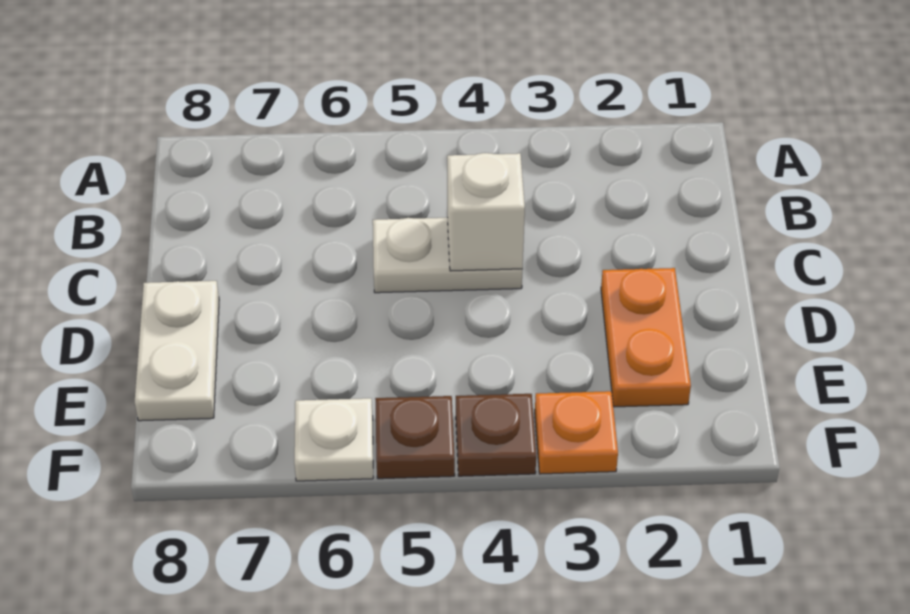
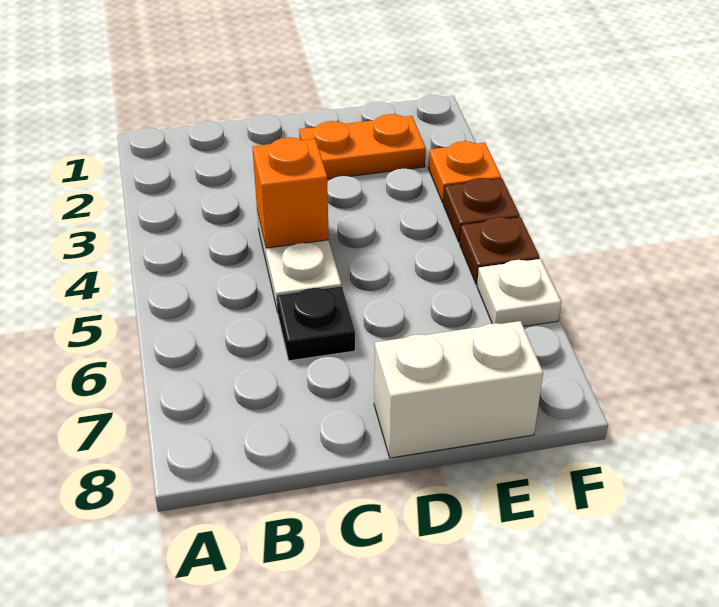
white 1x1 brick [447,153,525,271] -> orange 1x1 brick [252,137,329,248]
none -> black 1x1 plate [277,286,355,361]
white 1x2 plate [135,281,219,421] -> white 1x2 brick [374,321,543,458]

